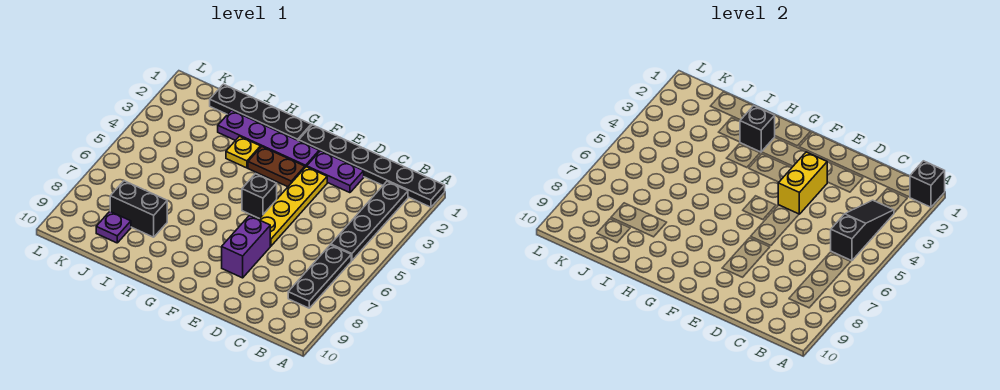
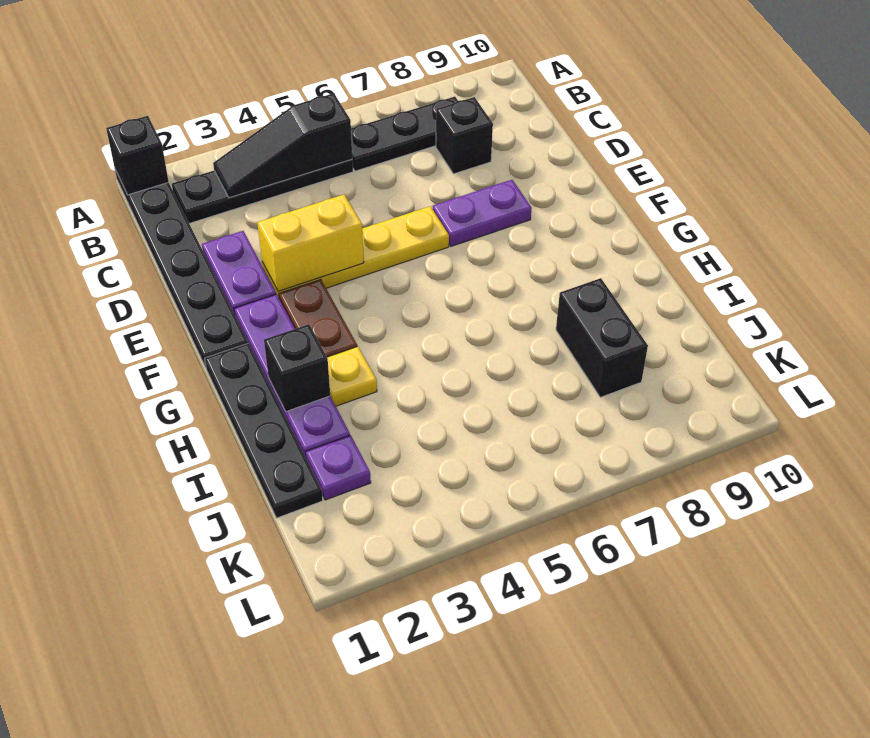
purple 1x2 brick [222,216,270,278] -> purple 1x2 plate [433,180,532,246]
black 1x1 brick [242,174,277,219] -> black 1x1 brick moved to [436,97,493,174]
purple 1x1 plate [96,212,131,243] -> purple 1x1 plate moved to [306,435,371,500]

